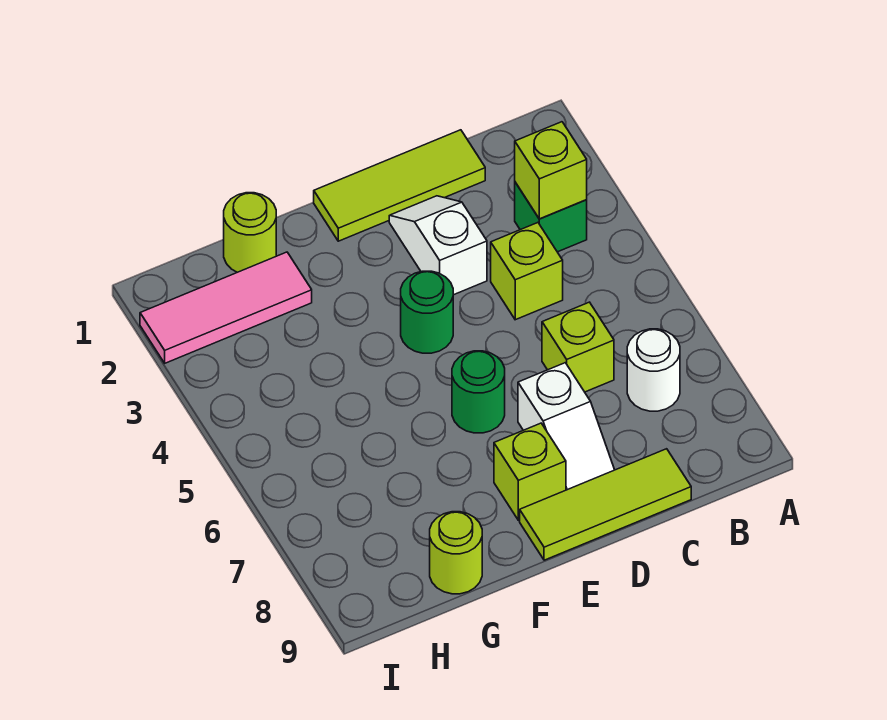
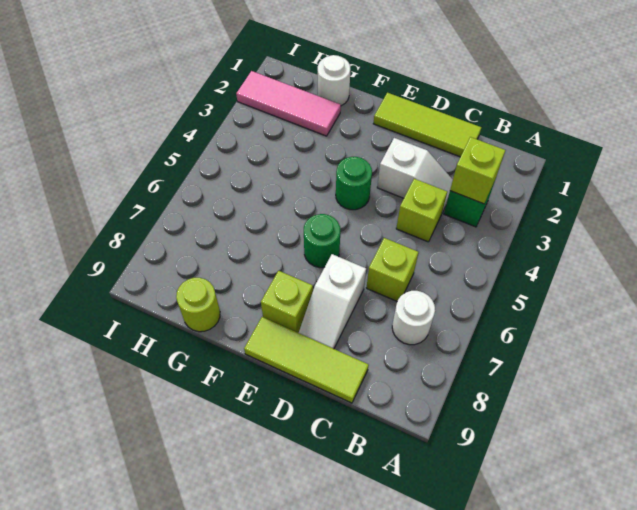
white 1x2 slope [389,196,487,295] -> white 1x2 slope turned to [377,138,453,213]
lime 1x1 round brick [224,193,276,272] -> white 1x1 round brick [318,55,350,106]

